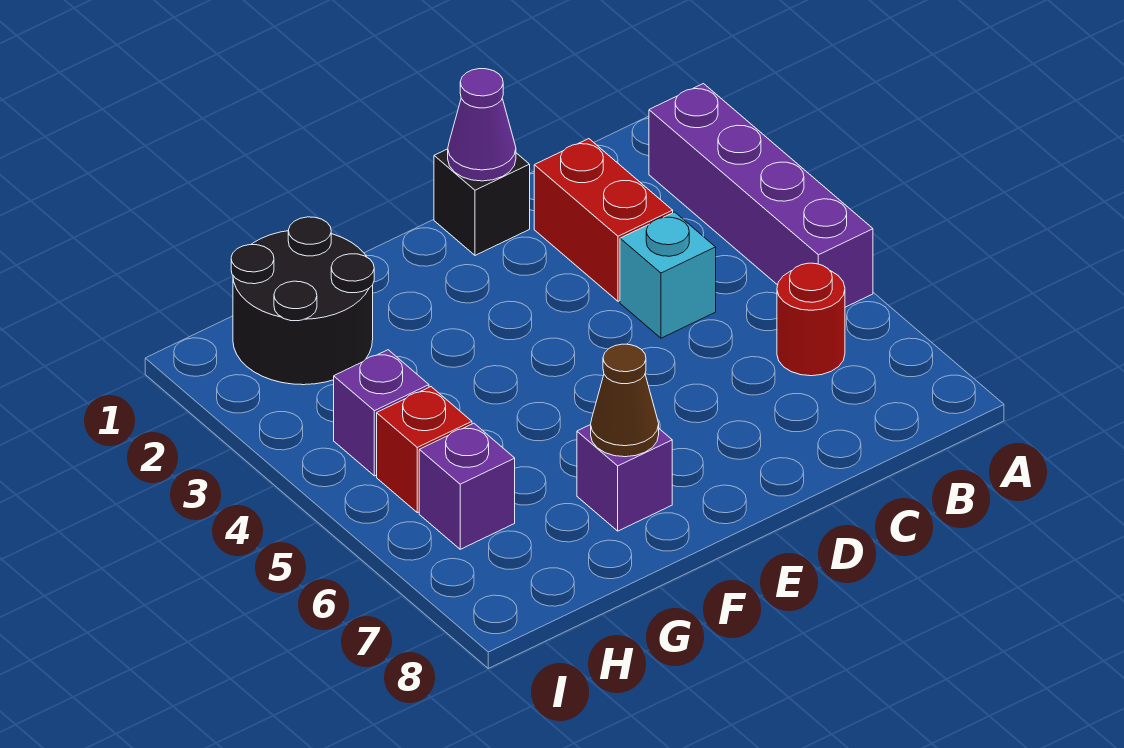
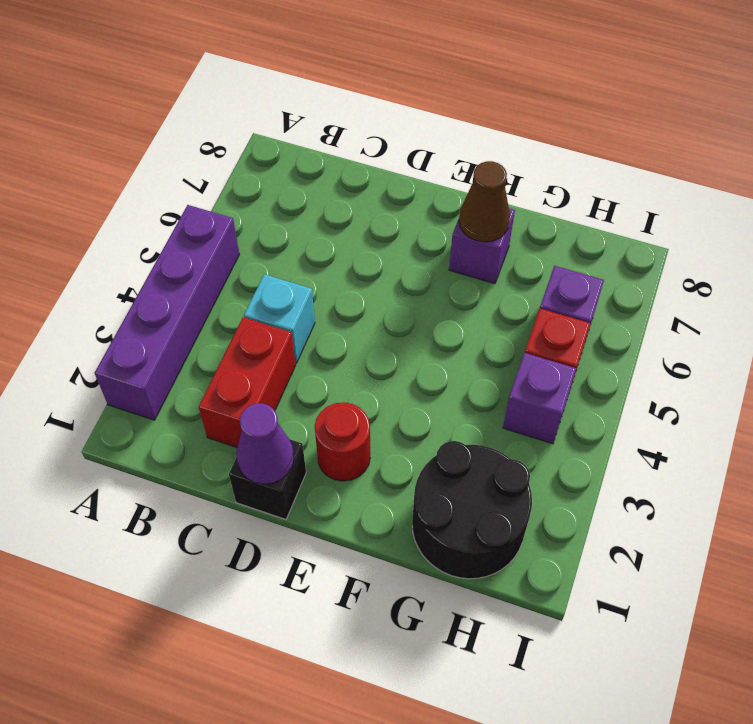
red 1x1 round brick [777,263,845,376] -> red 1x1 round brick moved to [315,402,370,481]

